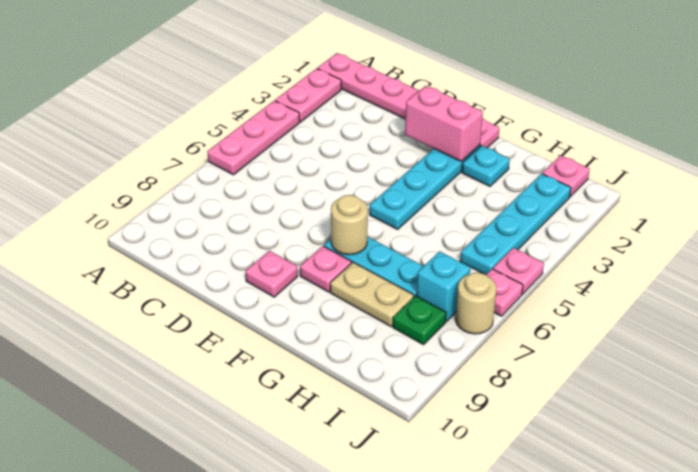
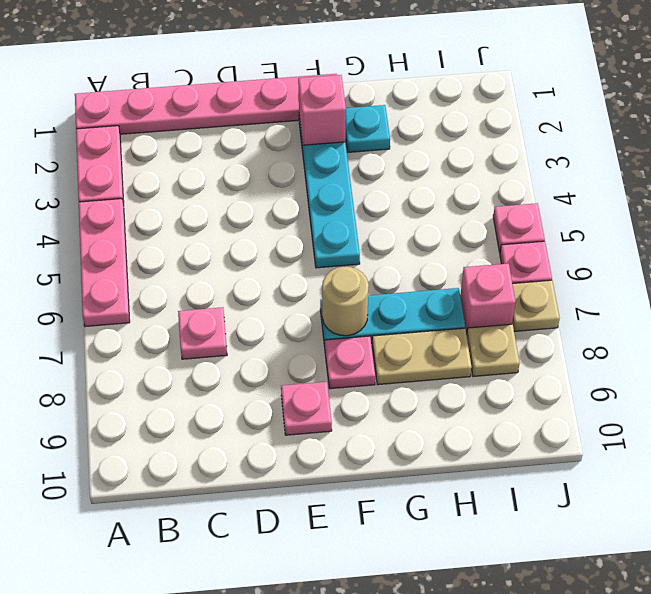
pink 1x2 brick [405,86,483,161] -> pink 1x1 brick [298,75,346,145]
pink 1x1 plate [542,155,590,197] -> pink 1x1 plate moved to [178,307,227,359]
cyan 1x4 plate [460,174,571,275] -> none
cyan 1x1 brick [416,251,471,321] -> pink 1x1 brick [460,263,516,335]
green 1x1 plate [393,296,446,345] -> tan 1x1 plate [467,324,520,376]
tan 1x1 round brick [456,272,497,334] -> tan 1x1 plate [512,280,560,332]

